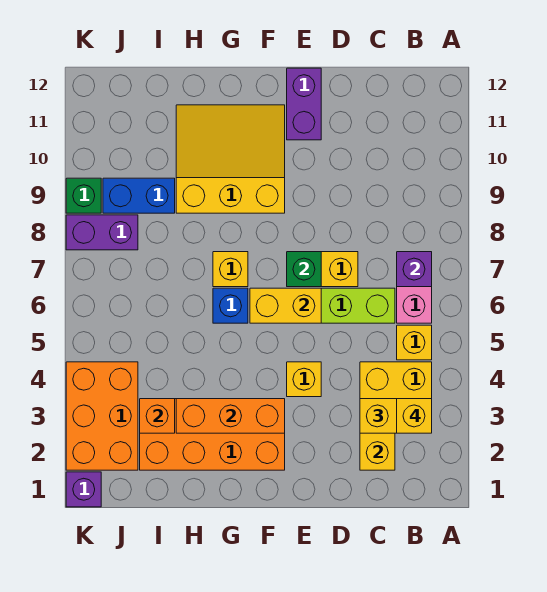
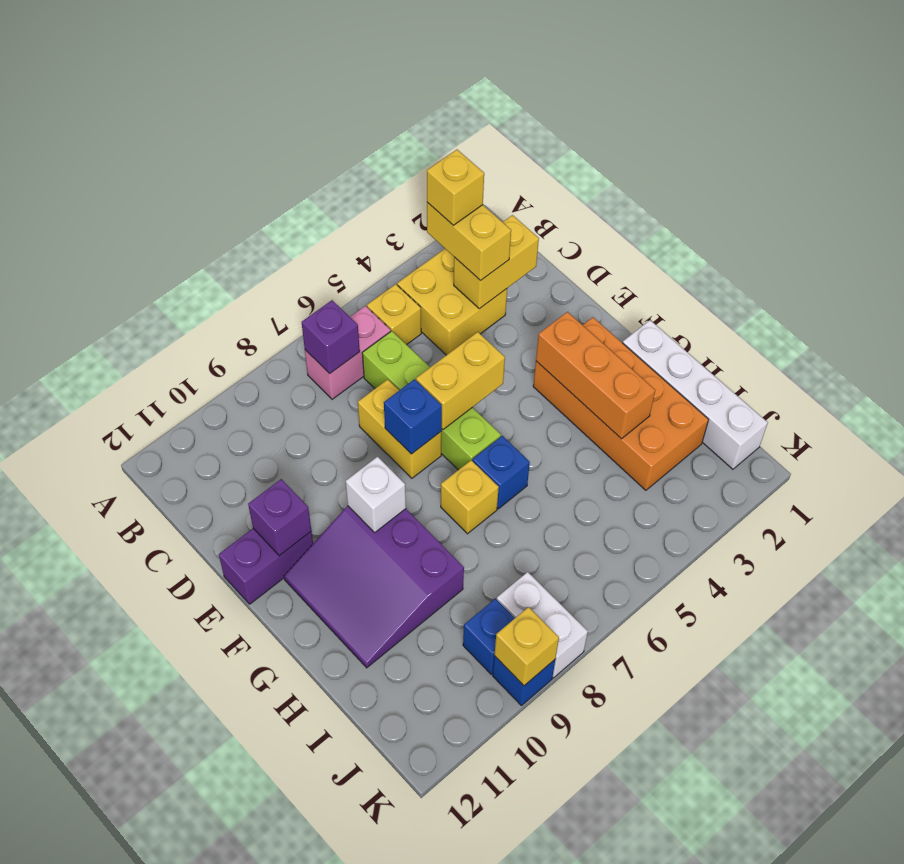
yellow 1x1 brick [287,362,321,397] -> yellow 1x1 brick moved to [494,607,559,686]
yellow 1x2 brick [250,288,321,323] -> yellow 1x2 brick turned to [416,332,505,430]
green 1x1 brick [287,252,321,287] -> blue 1x1 brick [384,379,442,454]
yellow 3x3 slope [176,105,285,213] -> purple 3x3 slope [284,506,464,668]
none -> white 1x1 brick [346,457,406,532]
none -> white 1x4 brick [623,320,768,469]
orange 1x1 brick [140,399,175,433] -> none
blue 1x2 brick [103,178,175,213] -> blue 1x1 brick [463,599,515,674]
orange 2x3 brick [66,362,138,470] -> none
purple 1x2 brick [66,215,138,250] -> white 1x2 brick [497,572,588,678]
purple 1x1 brick [66,472,101,507] -> purple 1x1 brick moved to [248,479,311,556]
green 1x1 brick [66,178,101,213] -> blue 1x1 brick [493,656,555,706]

